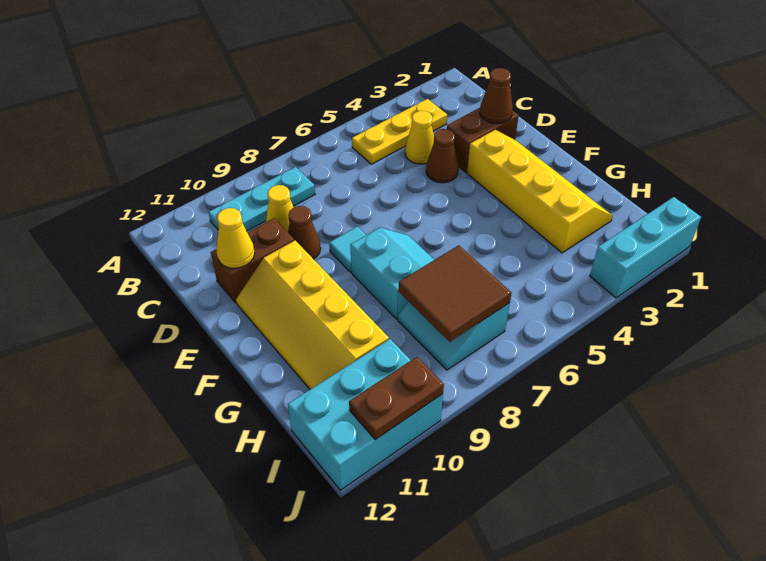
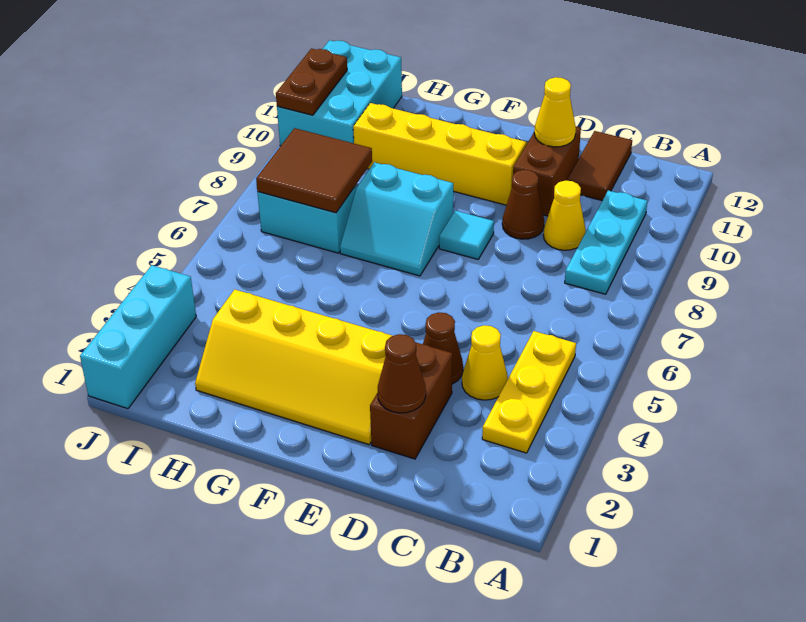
none -> brown 1x2 tile [567,131,632,201]

